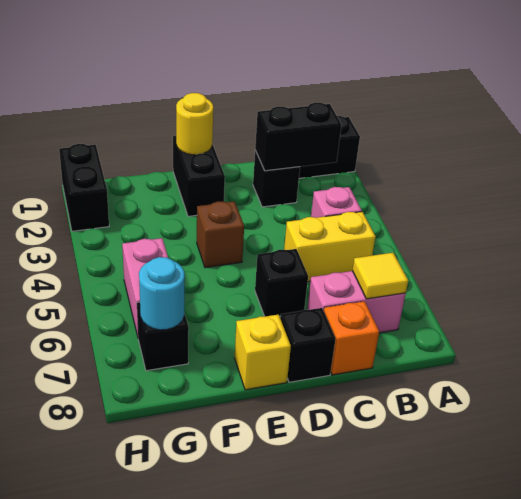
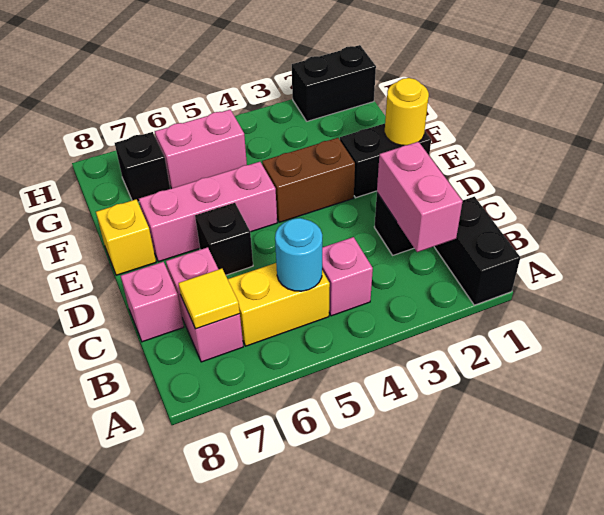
black 1x2 brick [255,103,341,171] -> pink 1x2 brick [377,142,463,252]
yellow 1x2 brick [284,212,376,282] -> yellow 1x2 brick turned to [228,263,330,346]
orange 1x1 brick [324,301,379,375] -> pink 1x1 brick [121,262,184,342]
black 1x1 brick [280,308,335,382] -> none
brown 1x1 brick [197,201,244,268] -> brown 1x2 brick [262,138,355,222]
none -> pink 1x3 brick [139,162,277,262]
cyan 1x1 round brick [139,257,185,330] -> cyan 1x1 round brick moved to [275,218,322,291]

